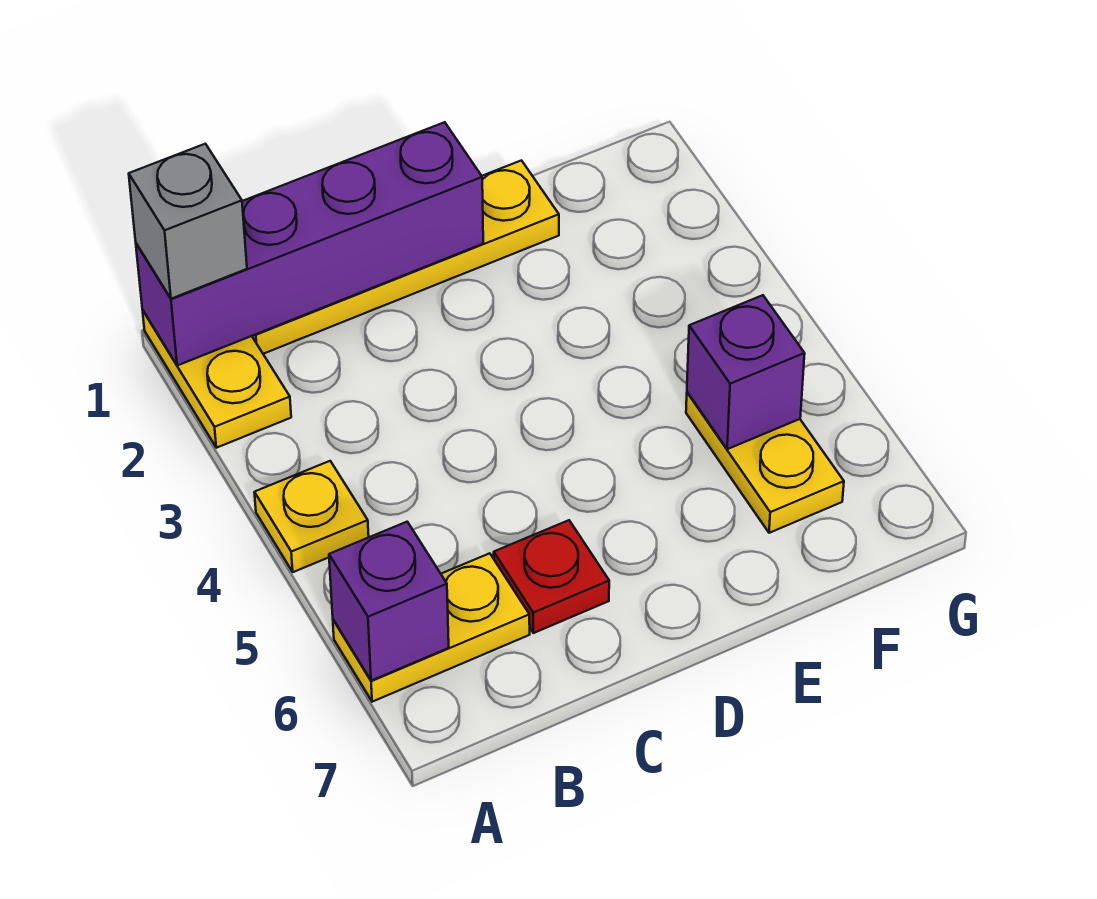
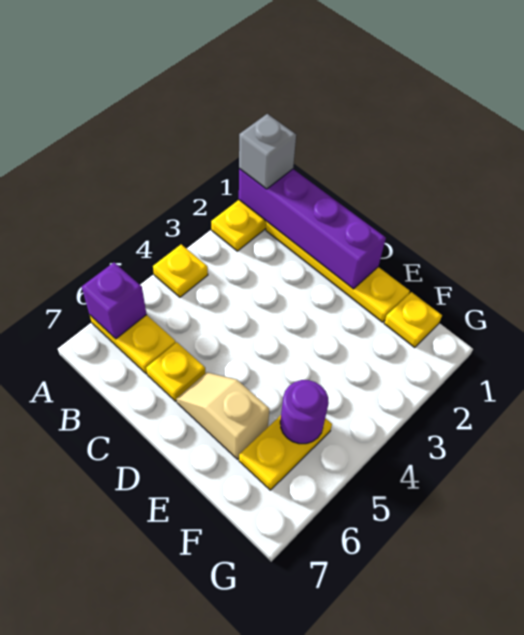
red 1x1 plate [494,520,609,633] -> yellow 1x1 plate [146,342,205,401]
none -> tan 1x2 slope [176,372,269,459]
none -> yellow 1x1 plate [384,292,442,347]
purple 1x1 brick [687,295,805,449] -> purple 1x1 round brick [280,380,329,444]

